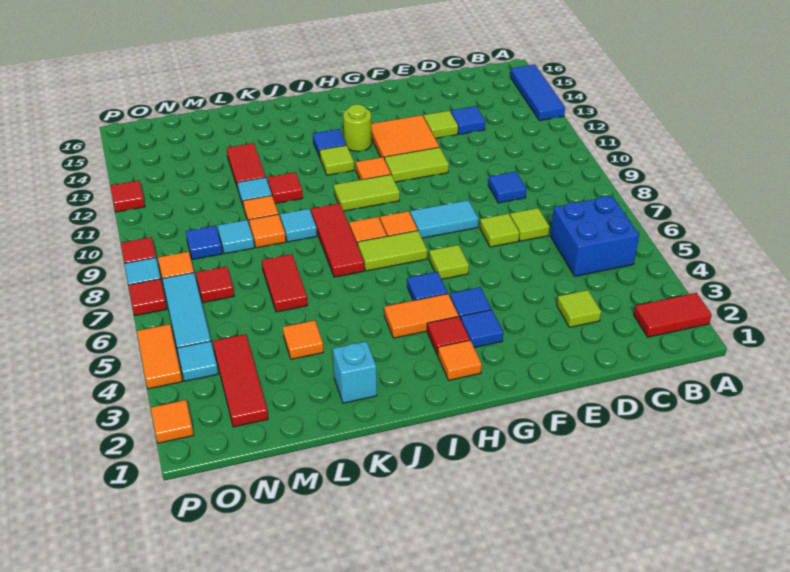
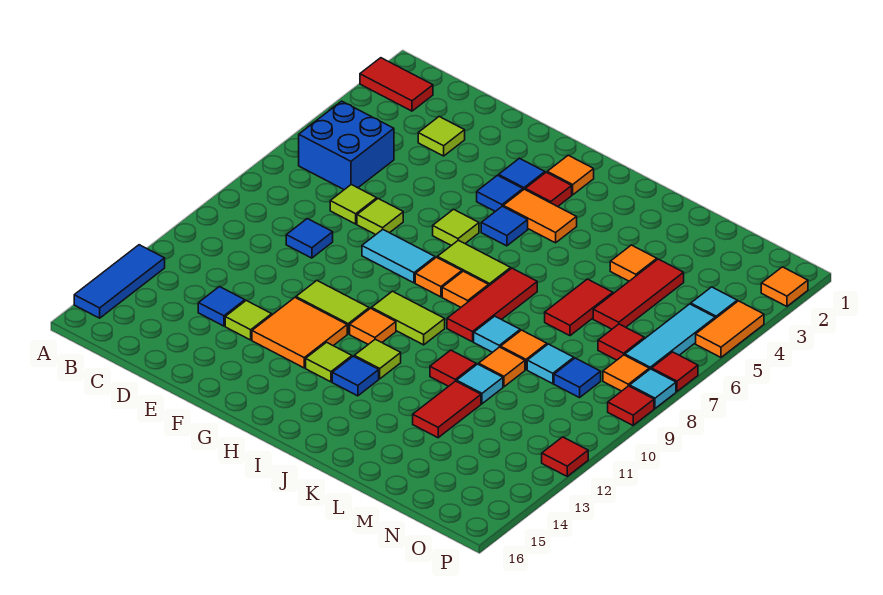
lime 1x1 round brick [343,105,372,151] -> lime 1x1 tile [306,342,352,382]
cyan 1x1 brick [333,341,377,403] -> none
red 1x3 tile [213,334,268,427] -> red 1x3 tile moved to [593,259,684,329]

